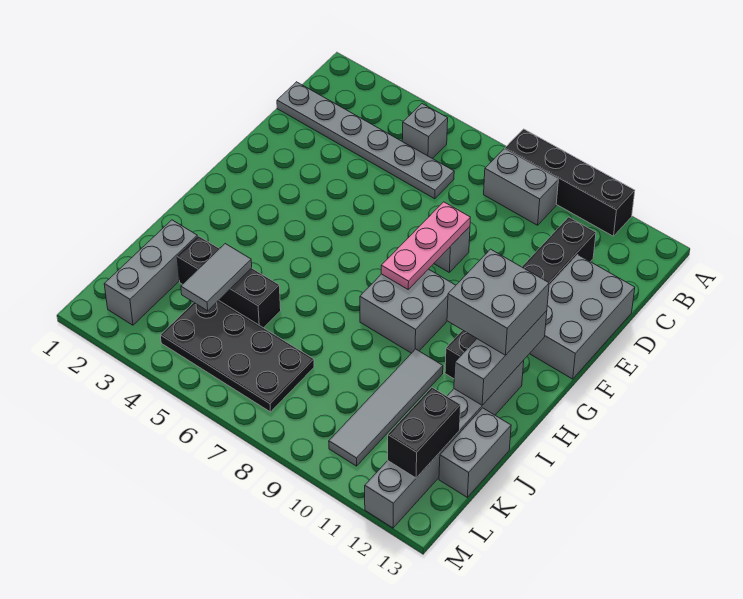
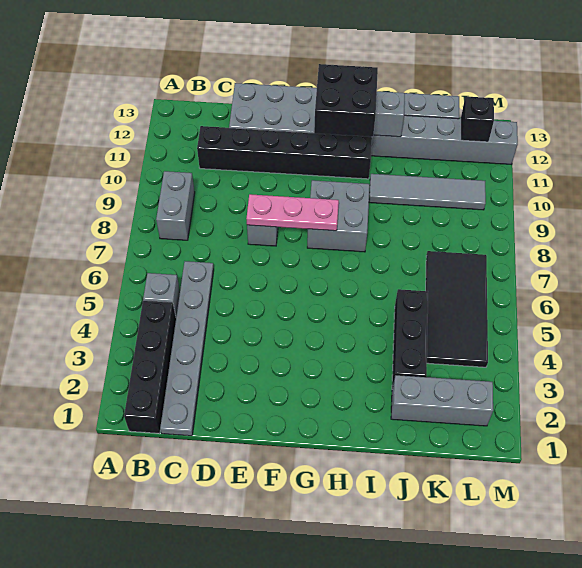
black 1x4 brick [505,129,635,236] -> black 1x4 brick moved to [124,300,176,434]
grey 2x2 brick [447,249,549,355] -> black 2x2 brick [314,64,378,137]
grey 1x2 tile [181,244,252,311] -> none
black 2x4 plate [160,300,314,412] -> black 2x4 tile [426,251,488,367]
black 1x2 brick [388,387,461,478] -> black 1x1 brick [461,96,494,142]

